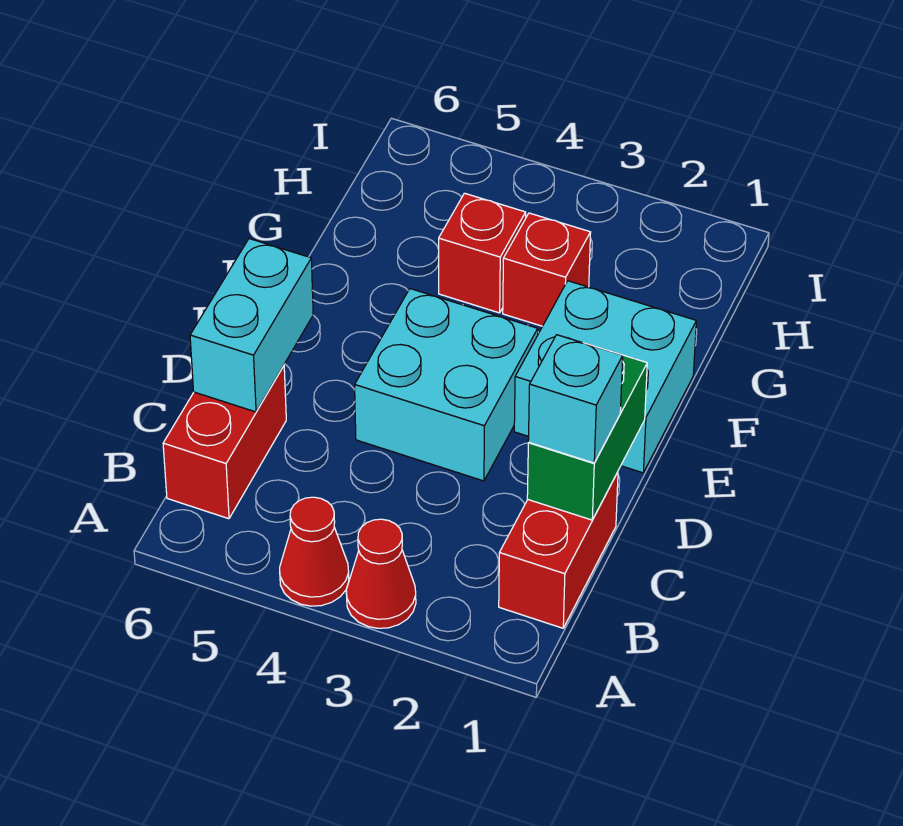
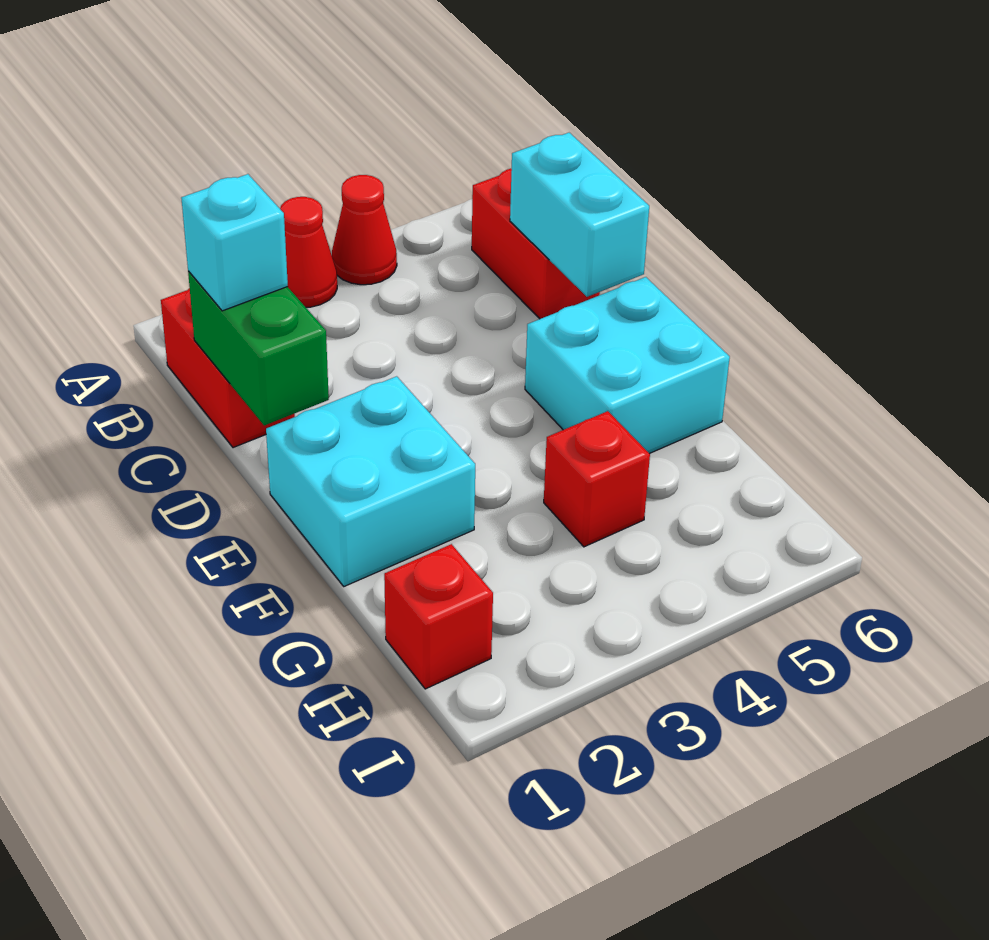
cyan 2x2 brick [355,289,538,481] -> cyan 2x2 brick moved to [525,277,730,454]
red 1x1 brick [503,213,591,326] -> red 1x1 brick moved to [384,544,493,689]

